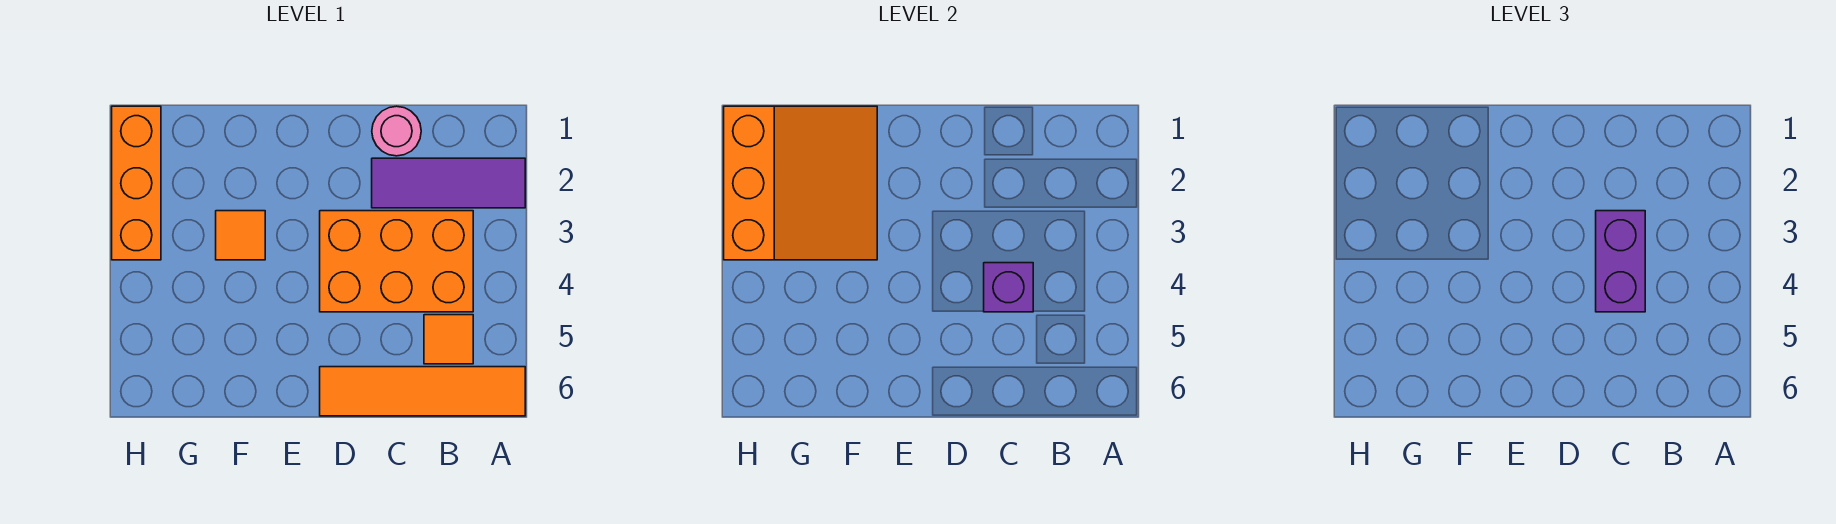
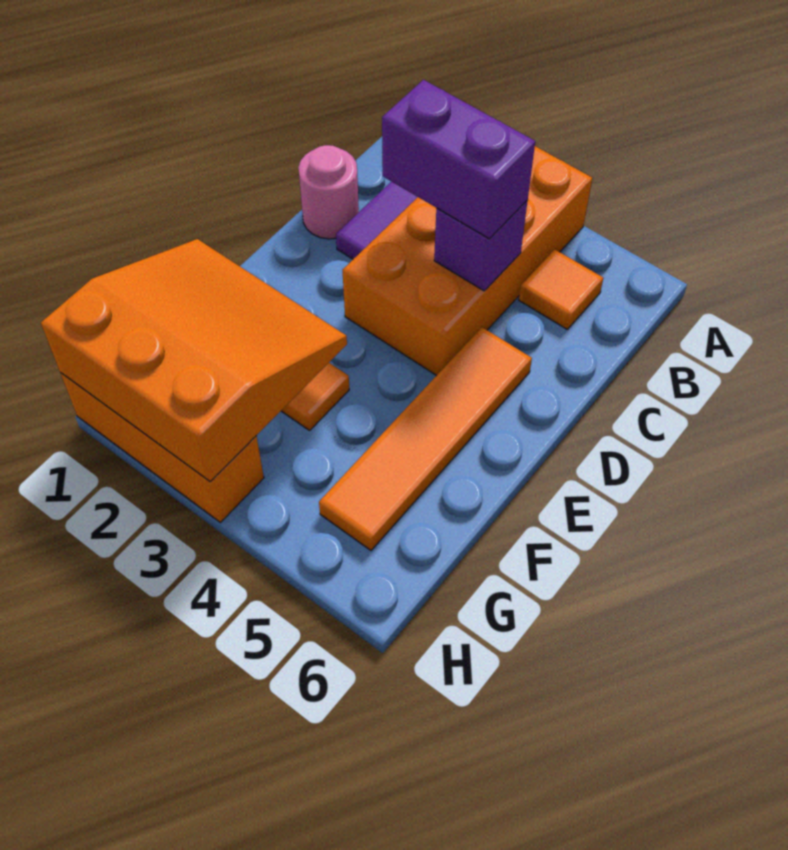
orange 1x4 tile [320,367,525,416] -> orange 1x4 tile moved to [319,327,532,550]
orange 2x3 brick [320,211,473,312] -> orange 2x4 brick [342,146,592,376]

